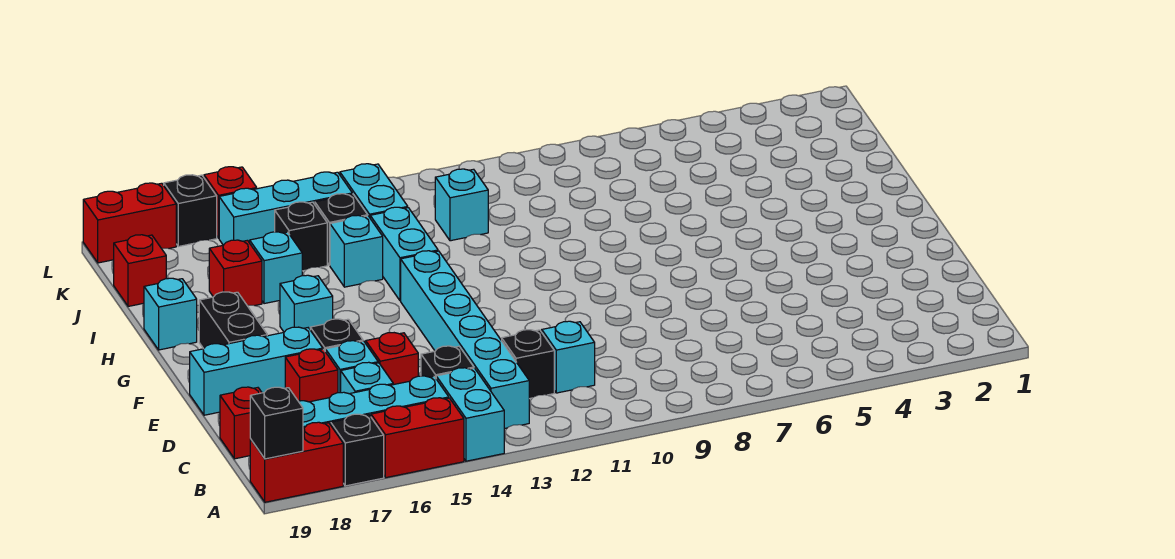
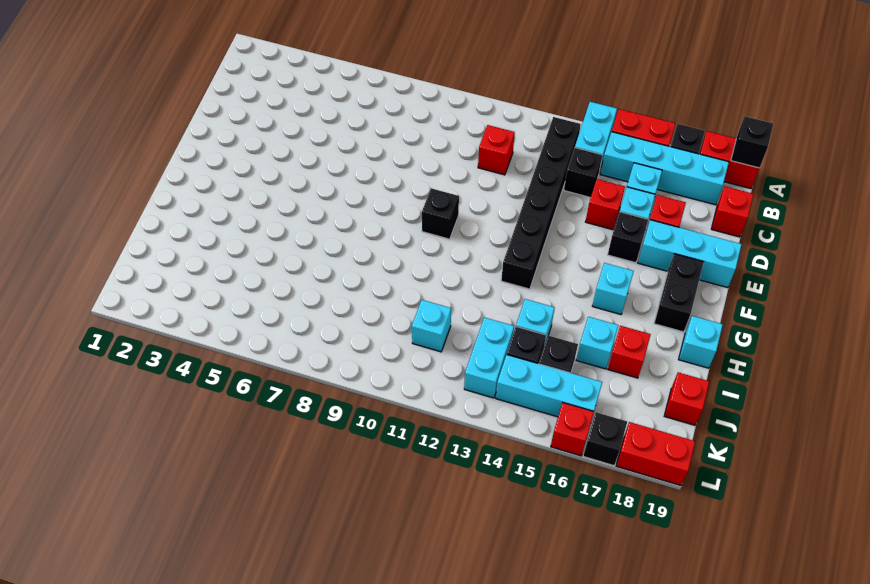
cyan 1x6 brick [401,251,529,429] -> black 1x6 brick [501,117,581,289]
cyan 1x1 brick [542,321,595,393] -> red 1x1 brick [478,125,515,175]
black 1x1 brick [502,330,554,399] -> black 1x1 brick moved to [422,188,459,239]
cyan 1x2 brick [370,207,438,301] -> none

